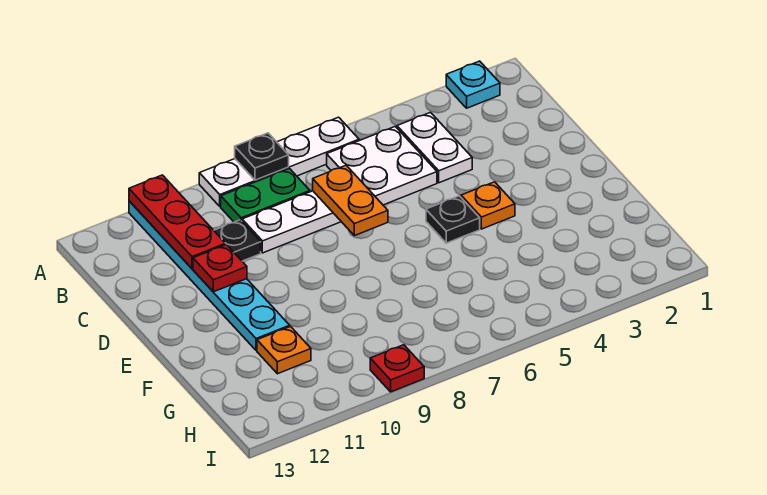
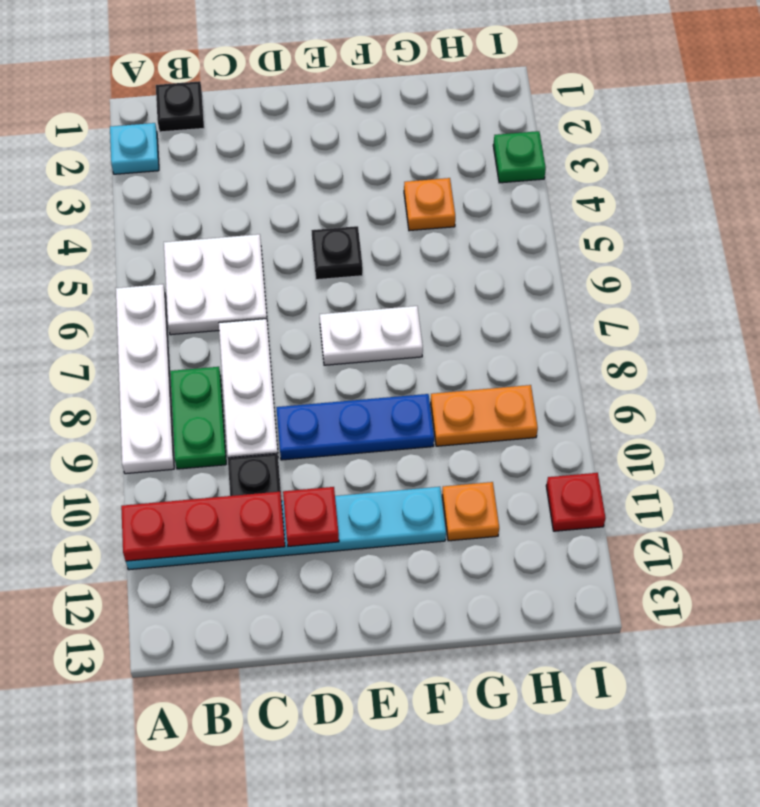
black 1x1 plate [235,133,289,180] -> black 1x1 plate moved to [156,81,204,132]
white 1x2 plate [397,112,472,183] -> white 1x2 plate moved to [320,306,423,365]
orange 1x2 plate [313,165,388,236] -> orange 1x2 plate moved to [431,385,538,446]
none -> blue 1x3 plate [276,394,434,460]
orange 1x1 plate [461,182,515,229] -> orange 1x1 plate moved to [404,178,455,231]
none -> green 1x1 plate [493,131,546,183]
red 1x1 plate [370,345,424,392] -> red 1x1 plate moved to [546,473,605,531]

